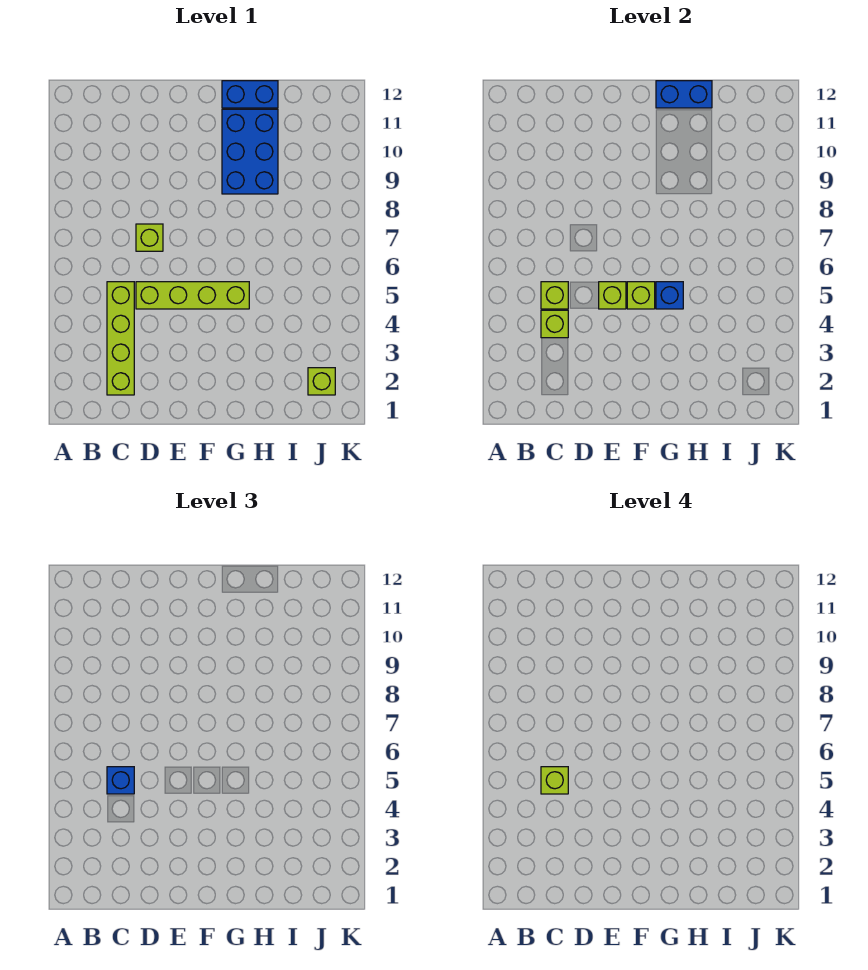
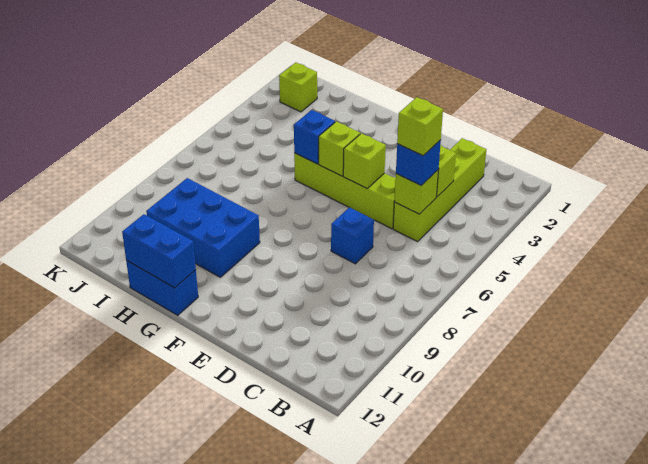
lime 1x1 brick [136,224,163,251] -> blue 1x1 brick [331,207,374,264]
blue 2x3 brick [222,109,278,194] -> blue 2x3 brick turned to [146,178,260,277]

